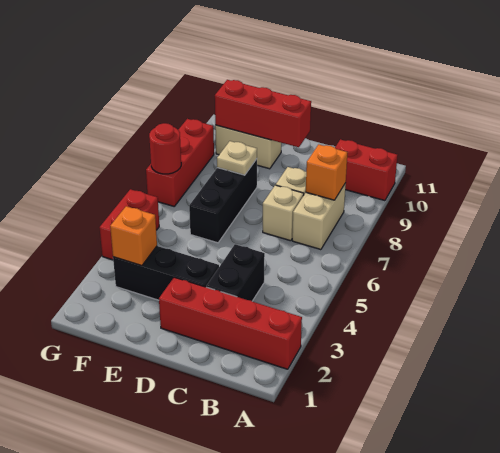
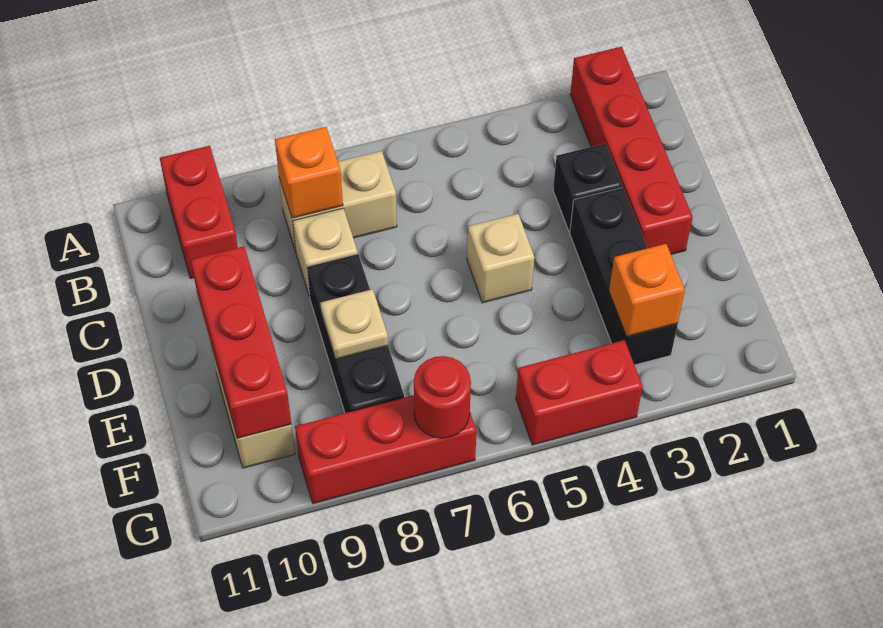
black 1x2 brick [206,244,265,301] -> black 1x1 brick [553,144,622,232]
tan 1x1 brick [263,185,304,241] -> tan 1x1 brick moved to [467,214,535,303]
black 1x3 brick [189,159,257,243] -> black 1x3 brick turned to [307,254,404,413]

